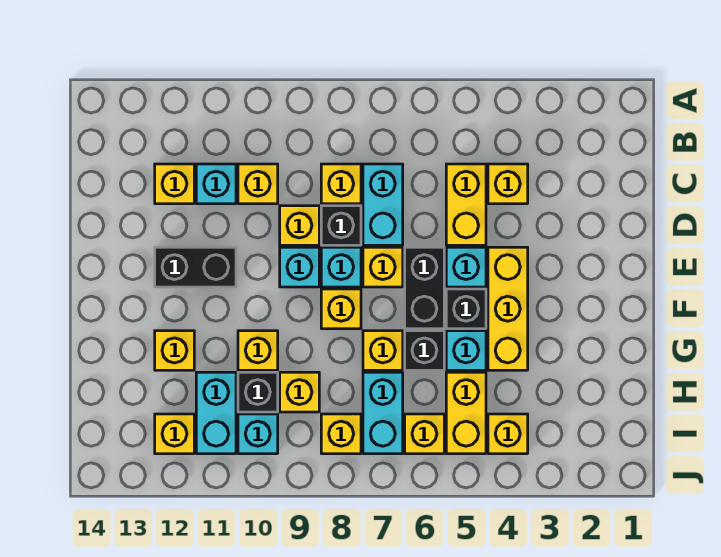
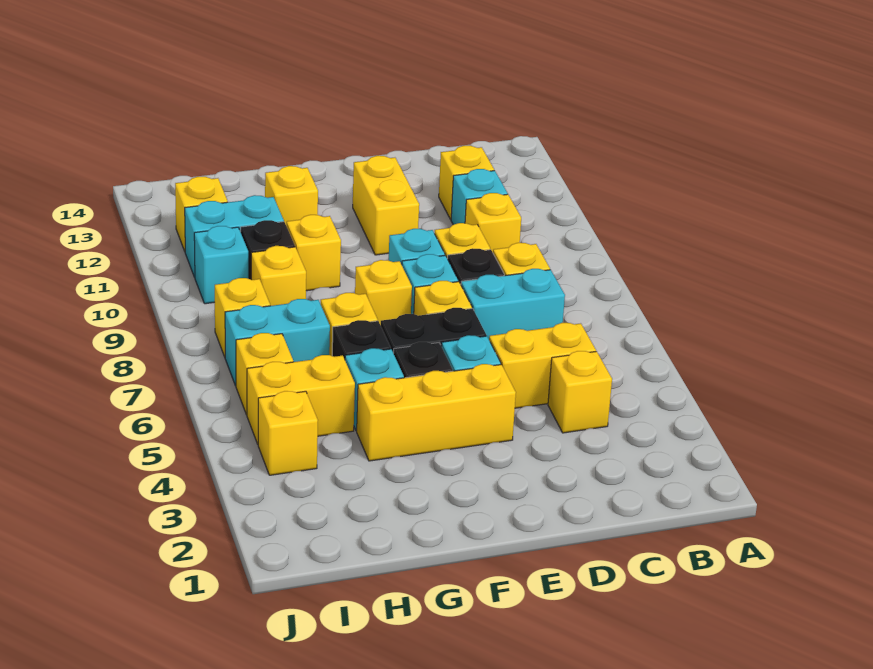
black 1x2 brick [155,247,236,287] -> yellow 1x2 brick [353,156,419,255]

